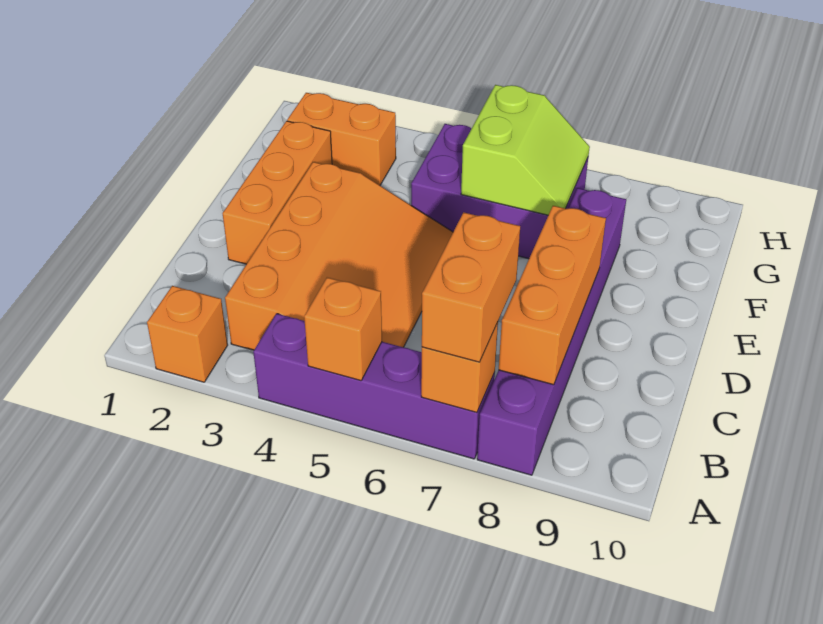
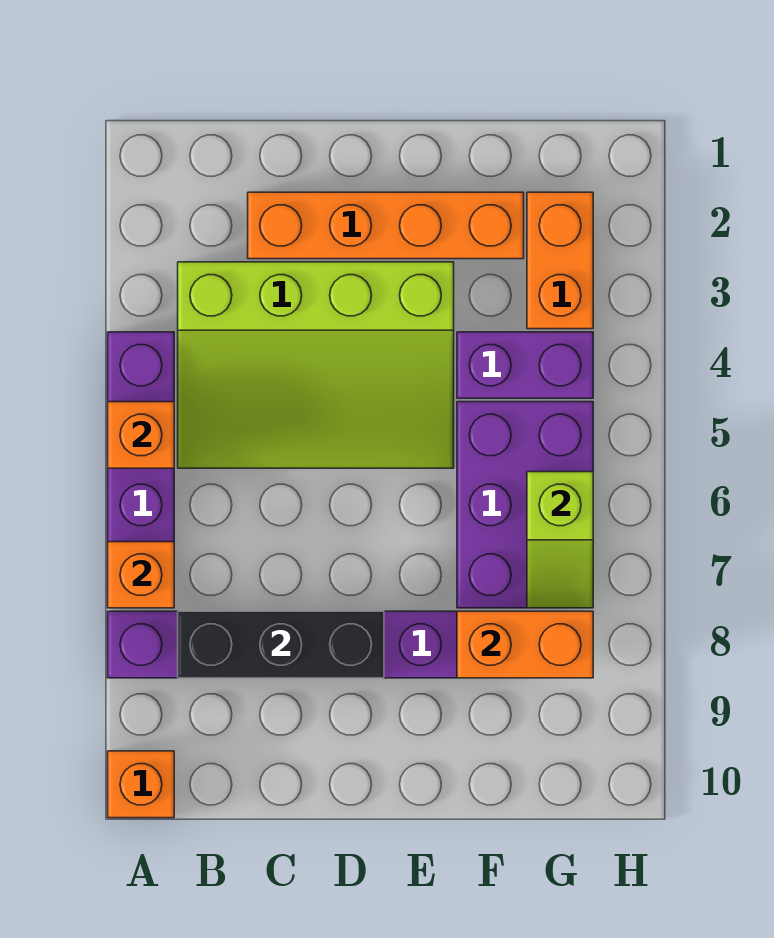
orange 1x1 brick [147,286,228,382] -> orange 1x1 brick moved to [108,751,174,818]
orange 1x2 brick [422,212,520,362] -> orange 1x2 brick moved to [457,611,593,678]
orange 3x4 slope [225,162,453,350] -> lime 3x4 slope [178,262,454,468]
orange 1x3 brick [499,206,606,385] -> black 1x3 brick [178,611,384,678]
orange 1x3 brick [222,121,332,264] -> orange 1x4 brick [248,192,524,259]
none -> purple 1x2 brick [457,332,593,398]
lime 2x2 slope [461,85,590,215] -> lime 1x2 slope [527,472,593,608]

